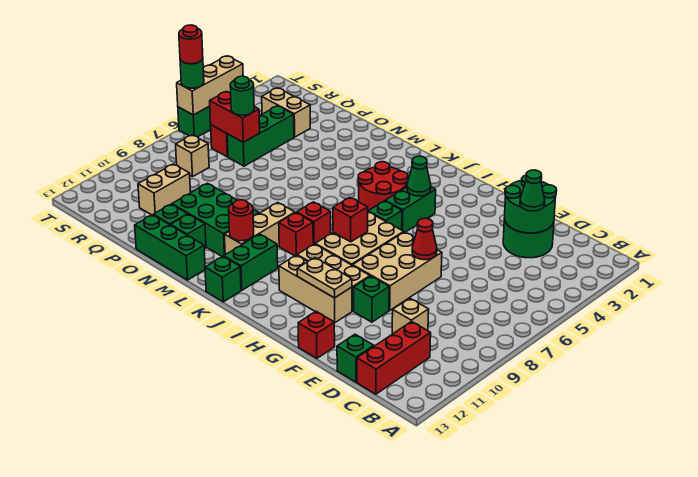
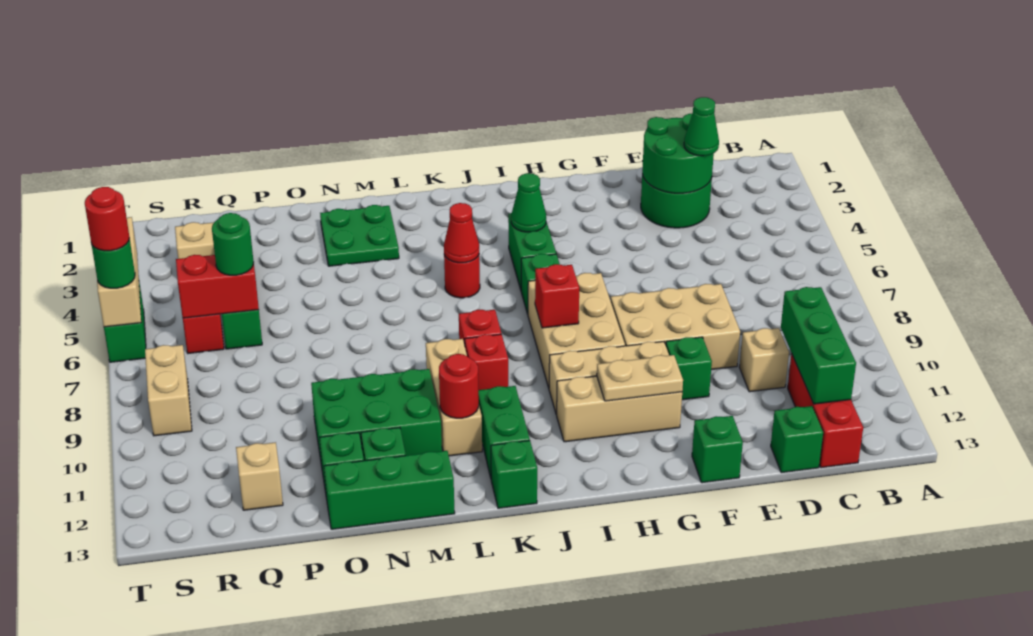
none -> green 1x3 brick [781,287,856,404]
tan 2x3 brick [353,232,442,310] -> tan 2x3 brick turned to [611,284,740,370]
red 1x1 cone [412,218,437,260] -> red 1x1 cone moved to [444,203,479,263]
red 1x1 brick [298,311,335,358] -> green 1x1 brick [692,416,743,483]
red 2x2 round brick [358,162,408,211] -> red 1x1 round brick [444,255,480,298]
none -> green 2x2 plate [320,205,399,266]
tan 1x2 brick [138,164,191,215] -> tan 1x2 brick moved to [145,345,192,436]
tan 1x1 brick [176,135,209,177] -> tan 1x1 brick moved to [236,442,283,510]

